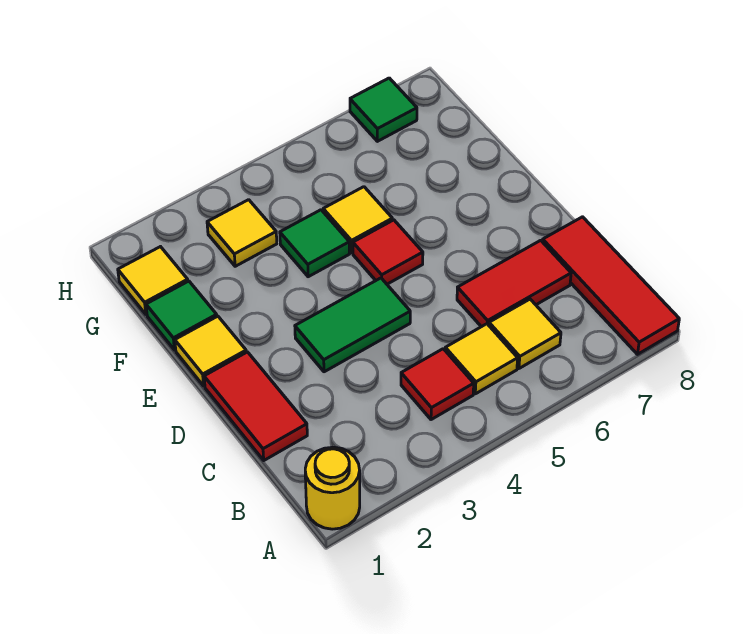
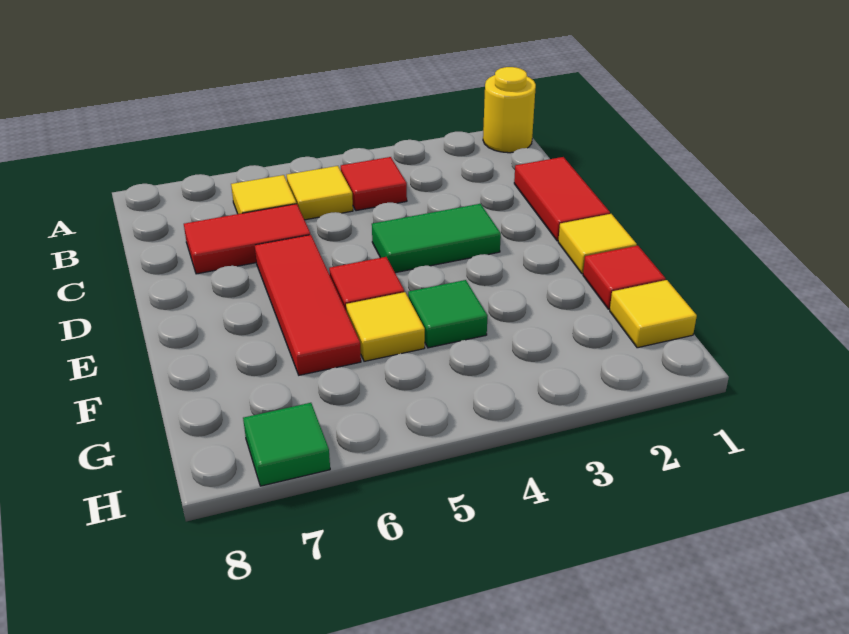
red 1x3 tile [543,217,679,354] -> red 1x3 tile moved to [255,235,361,375]
green 1x1 tile [146,281,217,350] -> red 1x1 tile [583,246,666,309]
yellow 1x1 tile [207,200,277,266] -> none

